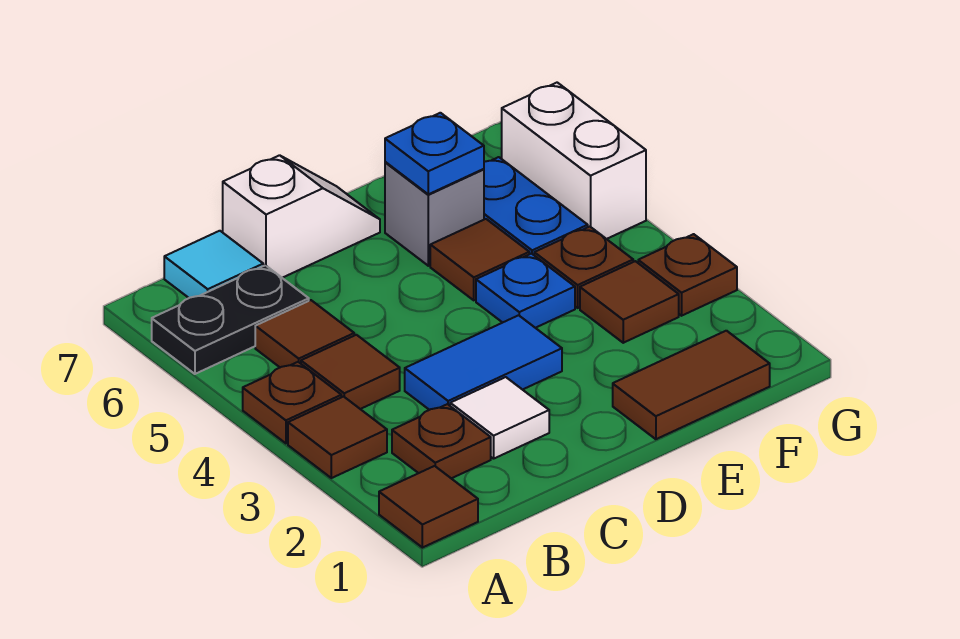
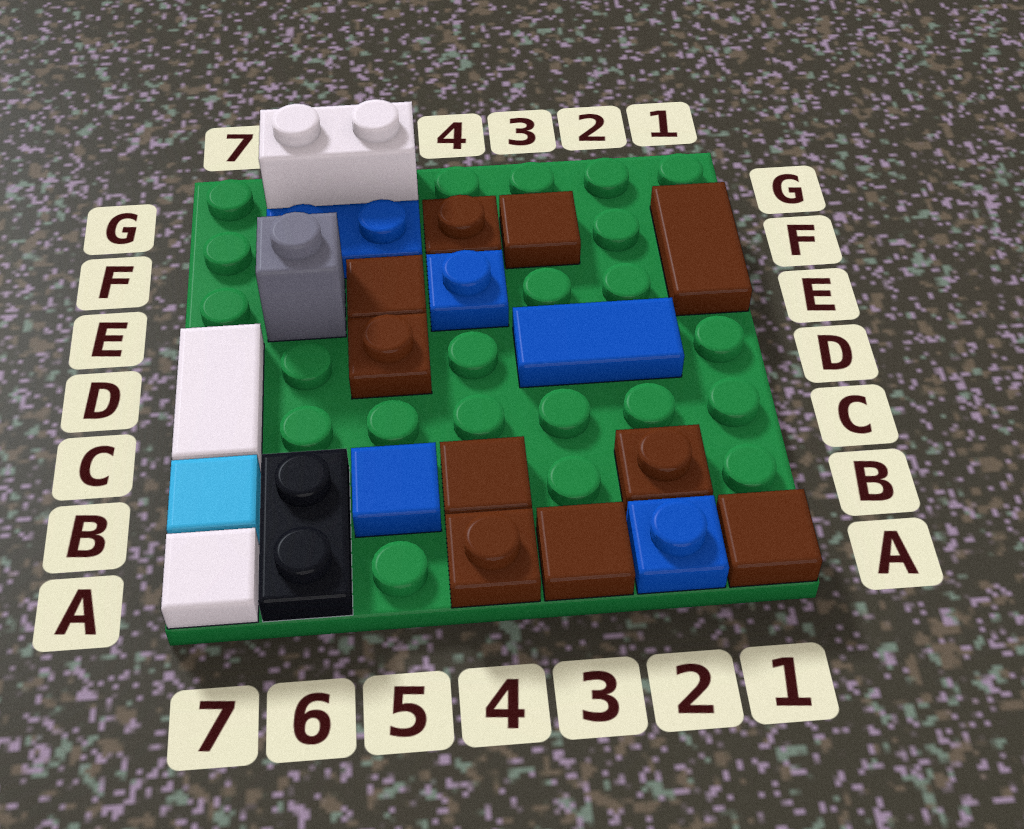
brown 1x1 tile [255,300,354,367] -> blue 1x1 tile [351,442,442,537]
white 1x1 tile [450,377,549,459] -> white 1x1 tile moved to [161,528,259,629]
blue 1x2 tile [405,315,562,410] -> blue 1x2 tile turned to [513,297,684,388]
white 1x2 slope [223,155,380,278] -> white 1x2 tile [172,324,264,471]
blue 1x1 plate [385,113,484,194] -> blue 1x1 plate moved to [626,495,729,594]
brown 1x1 plate [638,234,737,316] -> brown 1x1 plate moved to [348,313,432,399]

